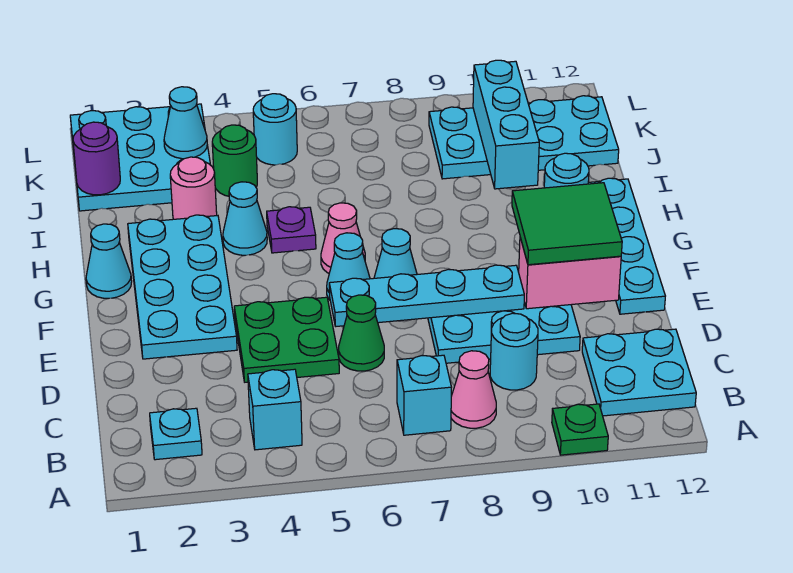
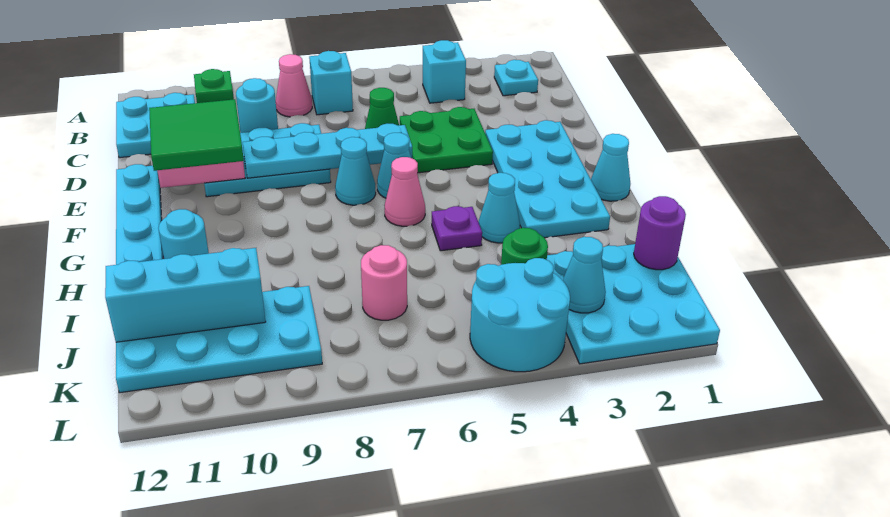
pink 1x1 round brick [170,157,217,219] -> pink 1x1 round brick moved to [361,245,407,320]
cyan 1x3 brick [473,60,539,189] -> cyan 1x3 brick turned to [105,248,266,342]
cyan 1x1 round brick [253,94,297,165] -> cyan 2x2 round brick [470,258,570,372]

